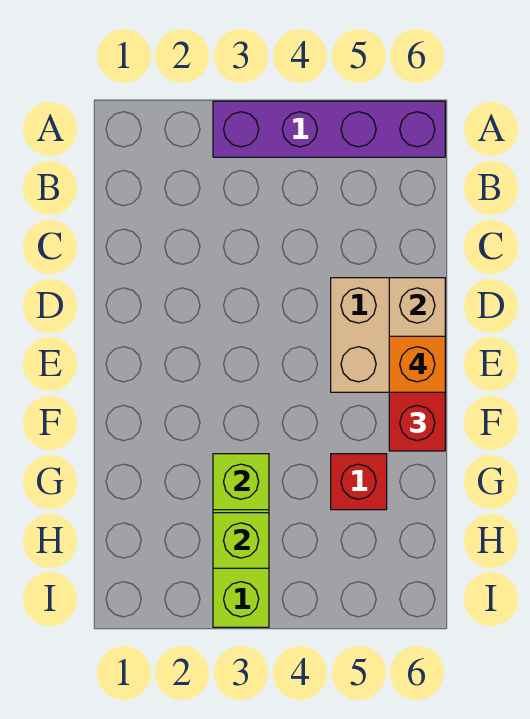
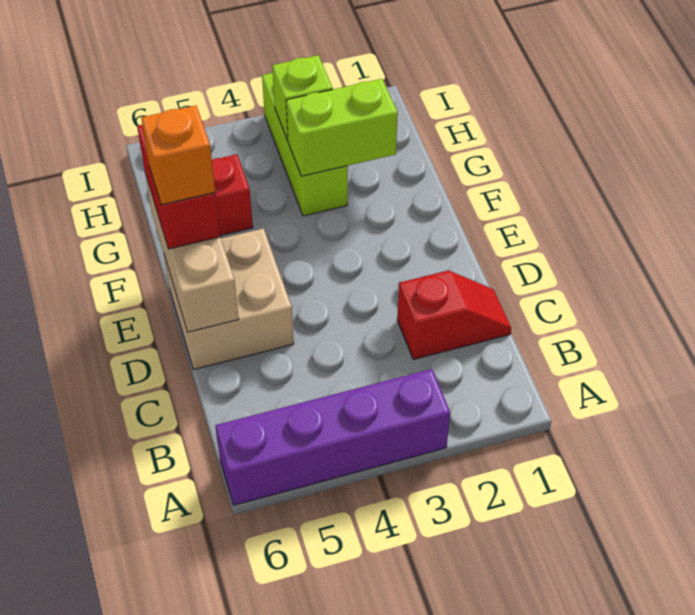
none -> red 1x2 slope [397,270,511,359]
lime 1x1 brick [213,454,269,510] -> lime 1x2 brick [286,79,398,176]

